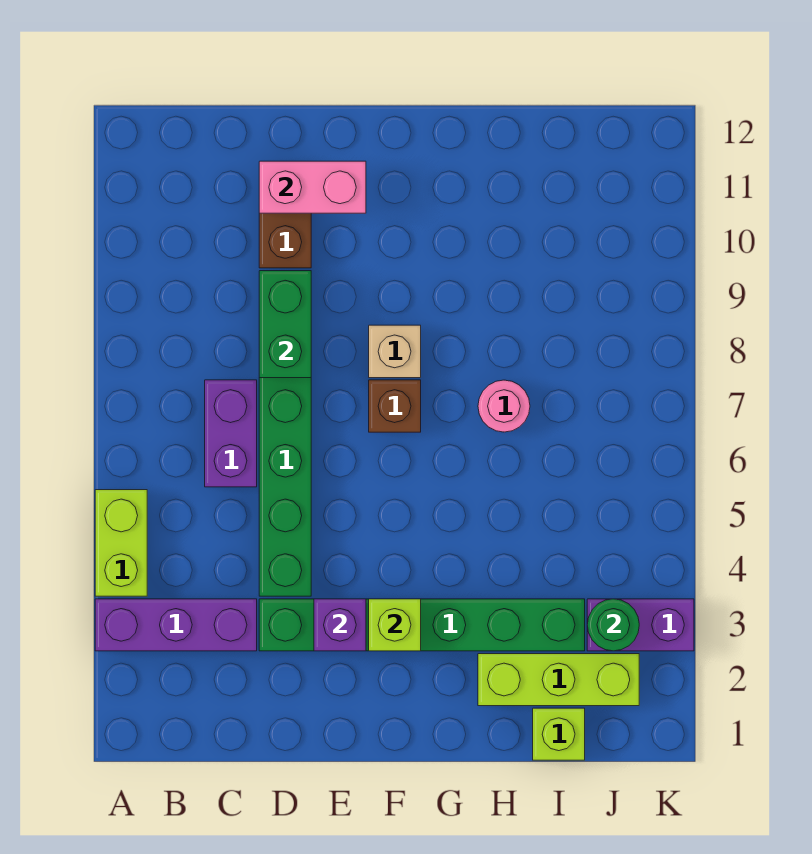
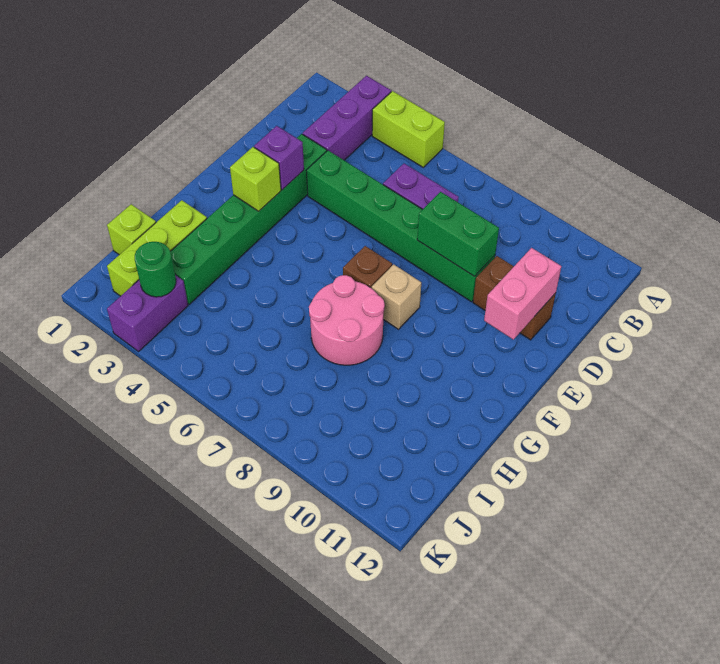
pink 1x1 round brick [478,380,530,432] -> pink 2x2 round brick [309,275,385,365]

